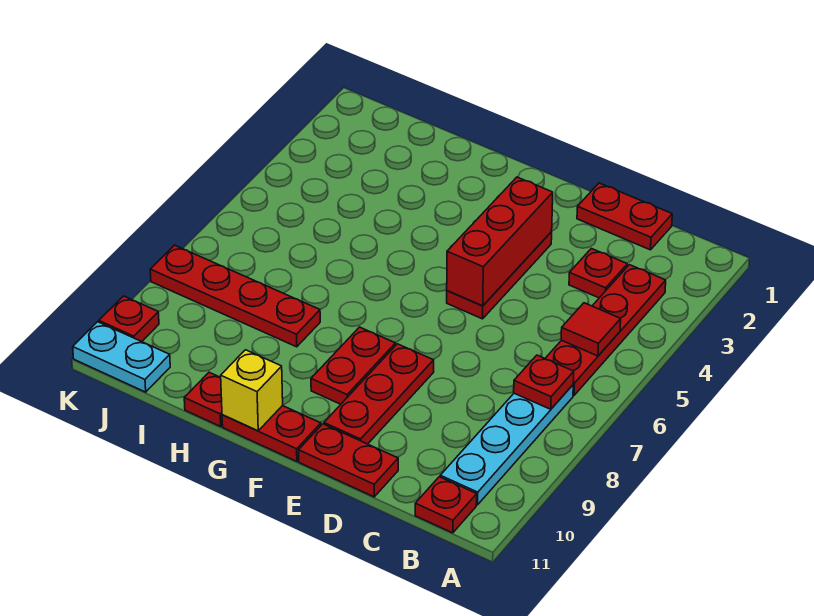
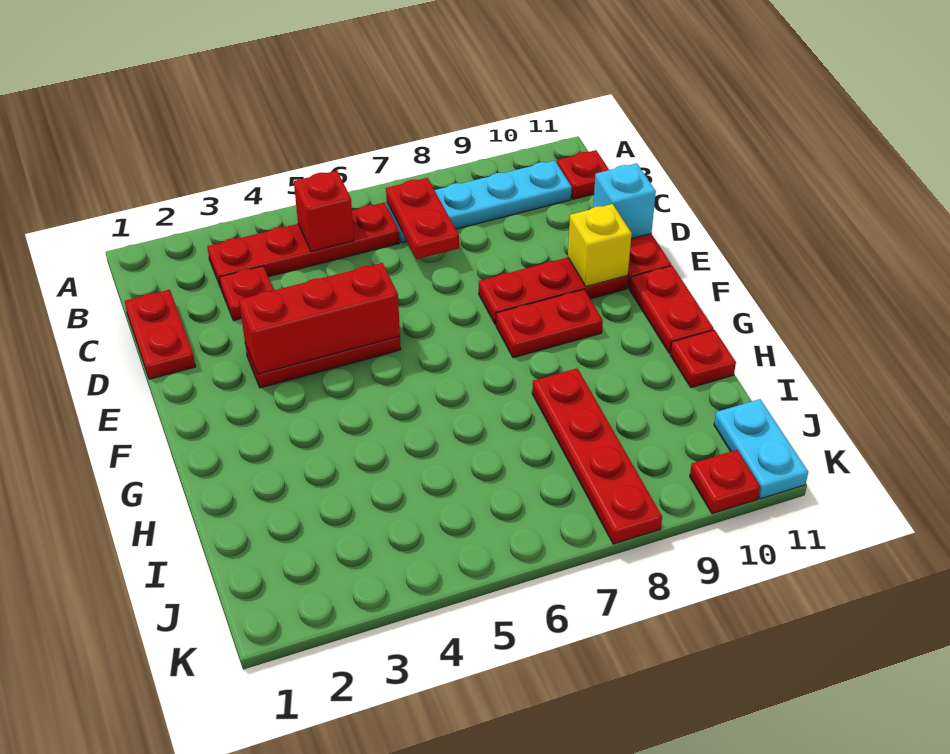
red 1x1 tile [561,303,621,356] -> red 1x1 brick [294,171,354,252]
red 1x1 plate [514,355,574,409] -> red 1x2 plate [386,178,459,259]
none -> cyan 1x1 brick [593,163,656,239]
yellow 1x1 brick [220,350,283,431] -> yellow 1x1 brick moved to [568,204,632,286]

